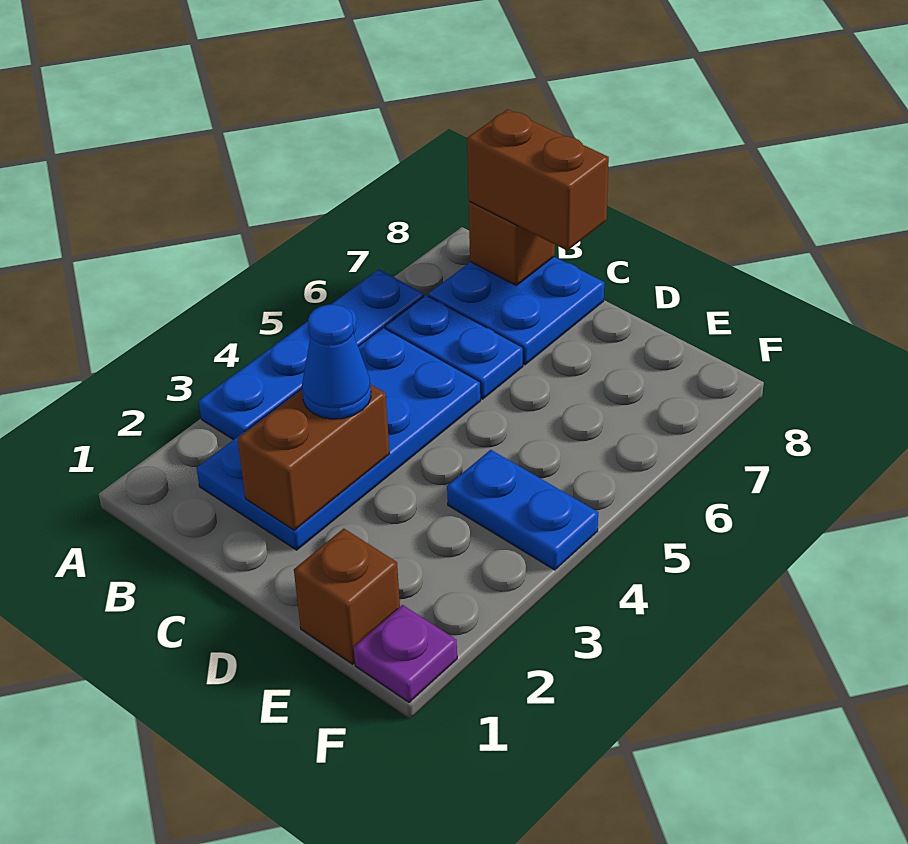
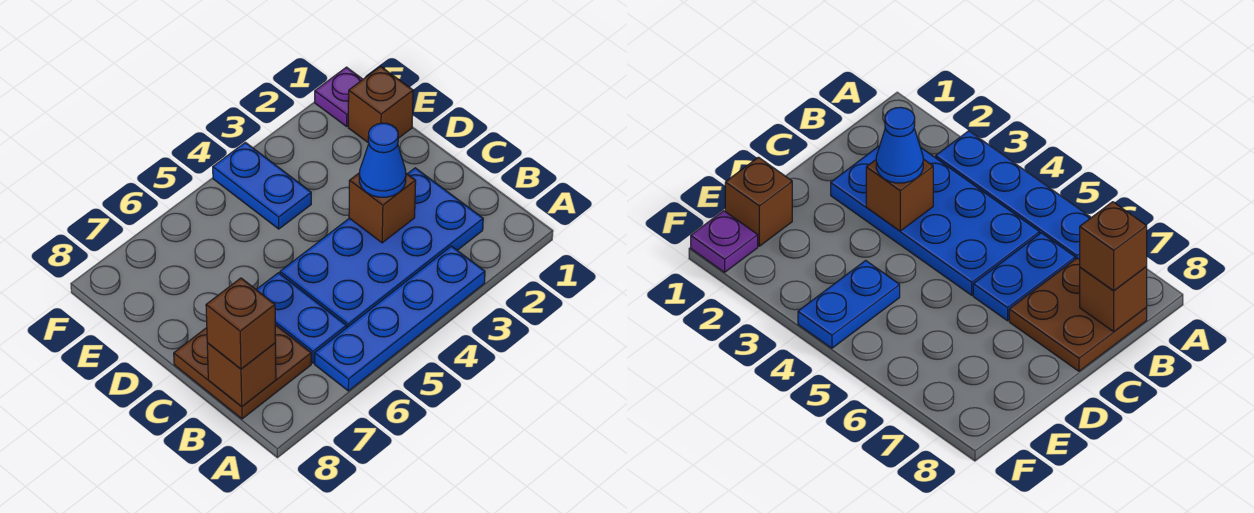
blue 2x2 plate [428,257,604,365] -> brown 2x2 plate [174,325,311,419]
brown 1x2 brick [467,109,609,251] -> brown 1x1 brick [206,278,276,369]
brown 1x2 brick [237,384,390,530] -> brown 1x1 brick [349,173,416,243]

